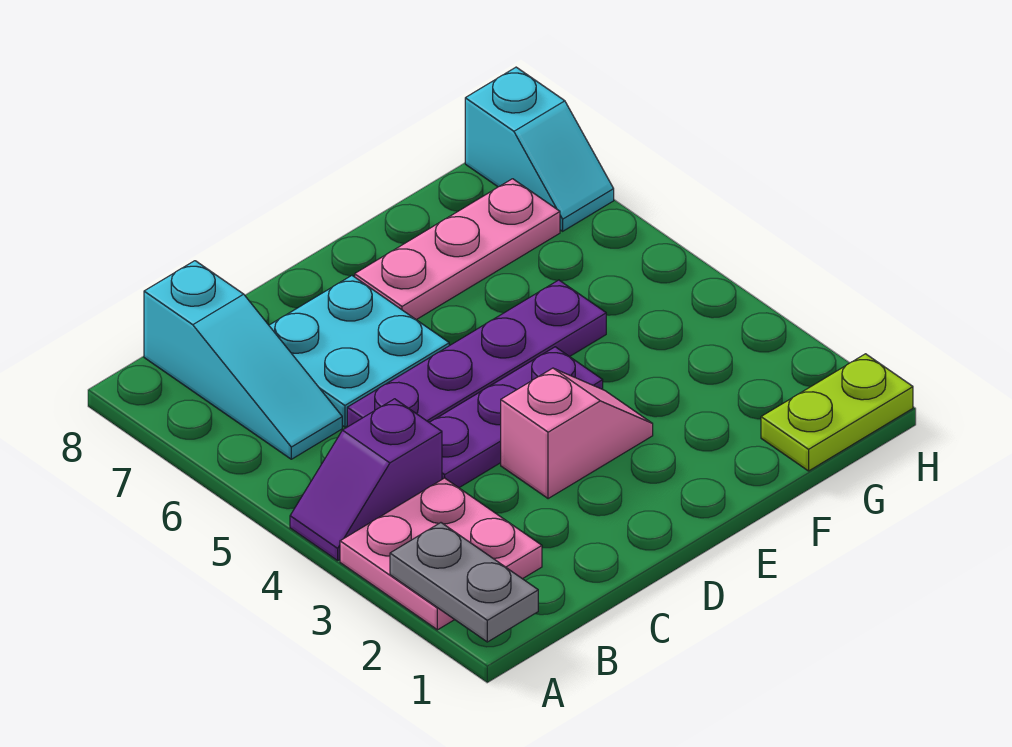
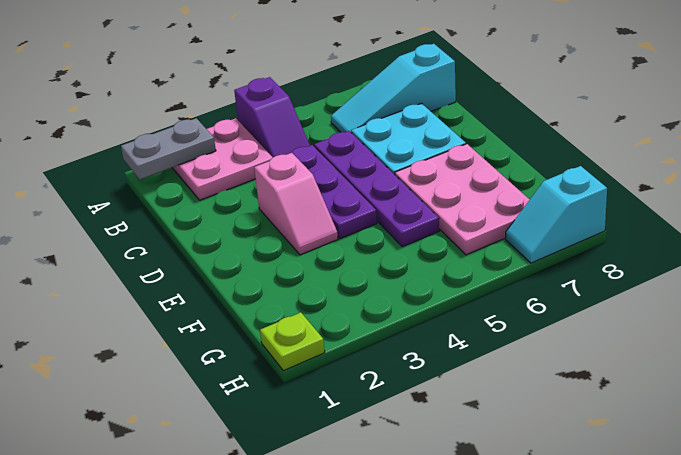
purple 1x2 slope [290,399,442,561] -> purple 1x2 slope turned to [234,77,310,157]
pink 1x3 plate [355,179,560,320] -> pink 2x3 plate [395,144,530,255]
lime 1x2 plate [761,354,913,471] -> lime 1x1 plate [260,312,325,371]

